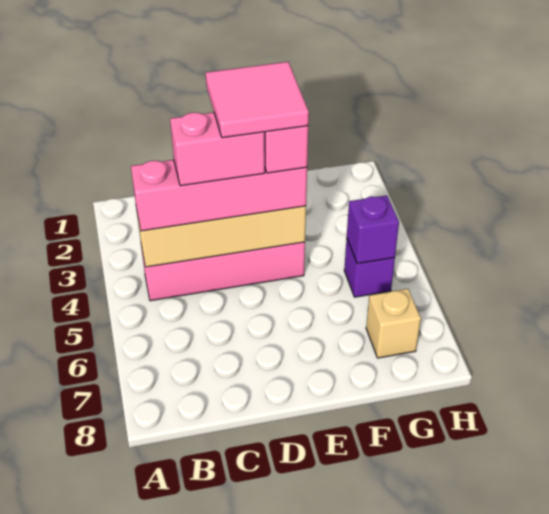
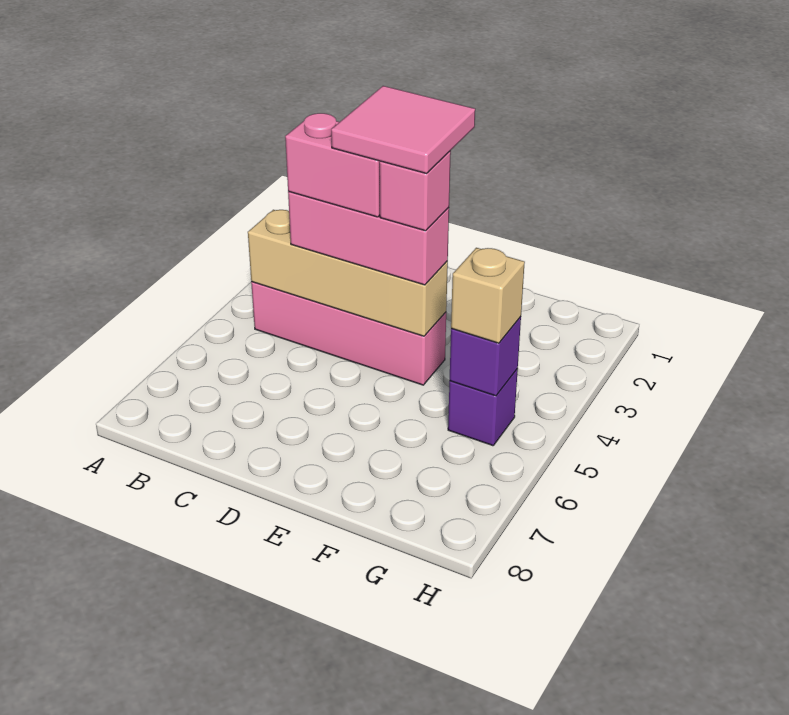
pink 1x4 brick [131,160,307,231] -> pink 1x3 brick [288,192,449,285]
tan 1x1 brick [366,289,421,358] -> tan 1x1 brick moved to [451,248,525,343]

